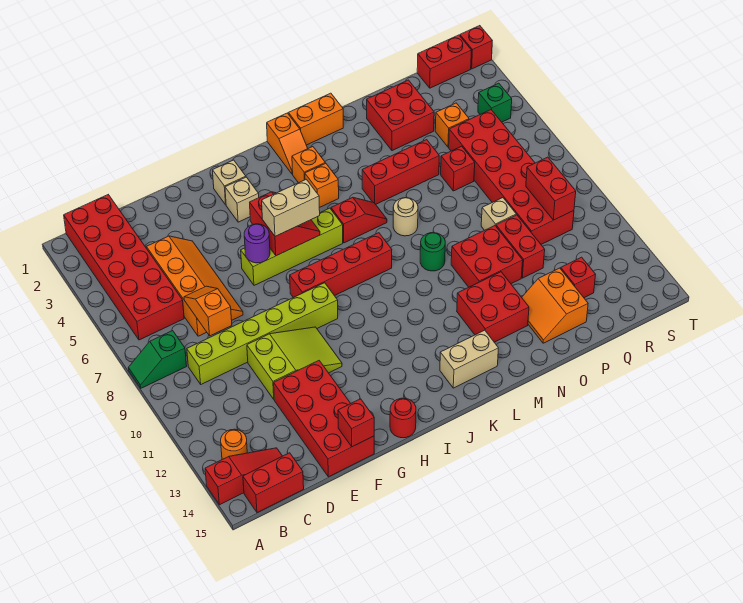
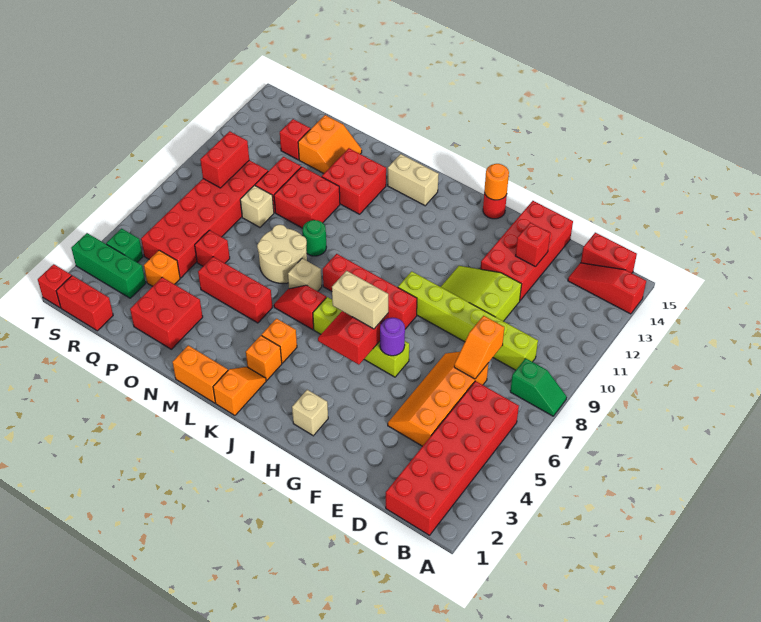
orange 1x1 round brick [221,429,247,459] -> orange 1x1 round brick moved to [484,164,509,200]
red 1x1 brick [338,399,374,447] -> red 1x1 brick moved to [515,222,550,267]
tan 1x1 brick [225,177,259,222] -> tan 1x1 brick moved to [288,259,322,291]
tan 1x1 round brick [393,198,418,236] -> tan 2x2 round brick [257,225,307,283]
none -> green 1x3 brick [71,233,146,298]

